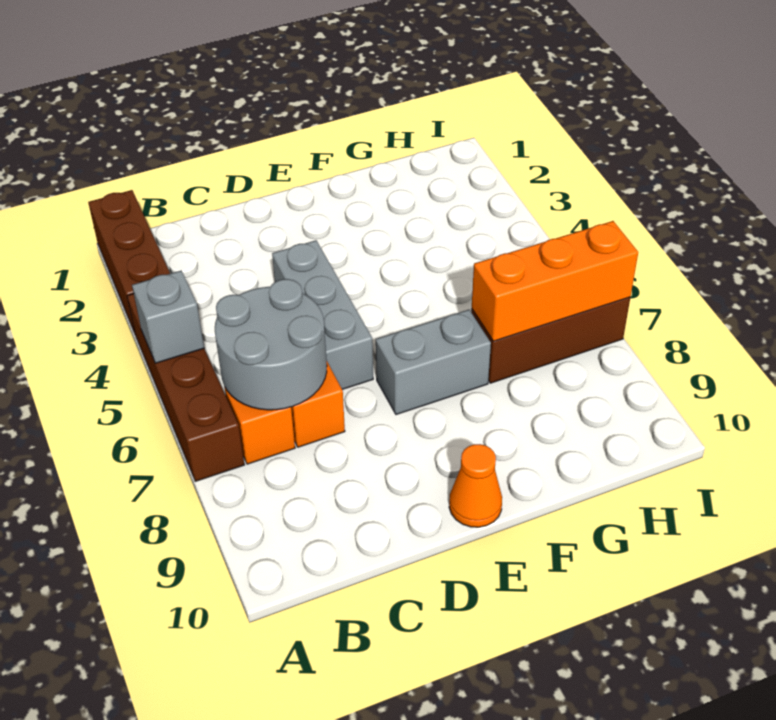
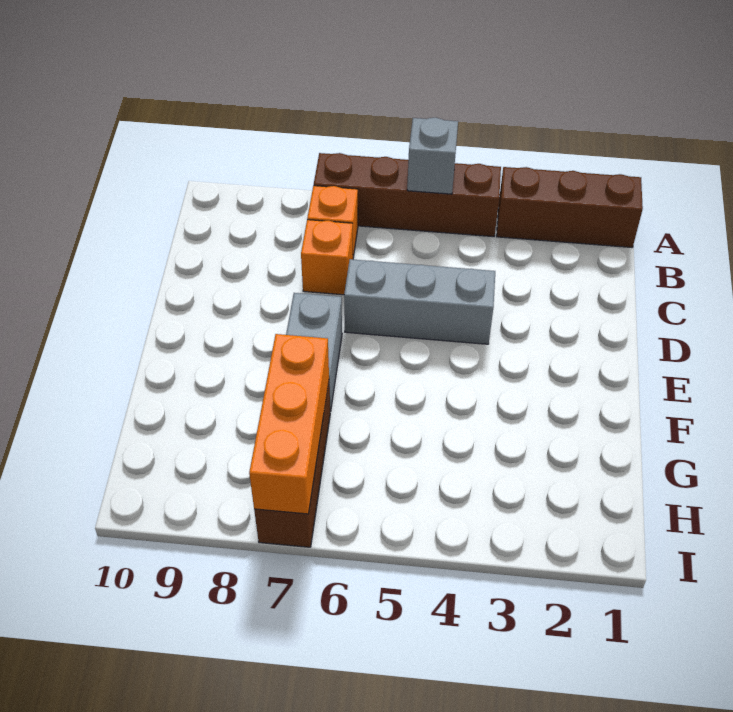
grey 2x2 round brick [215,279,327,410] -> none
orange 1x1 cone [449,444,502,527] -> none

